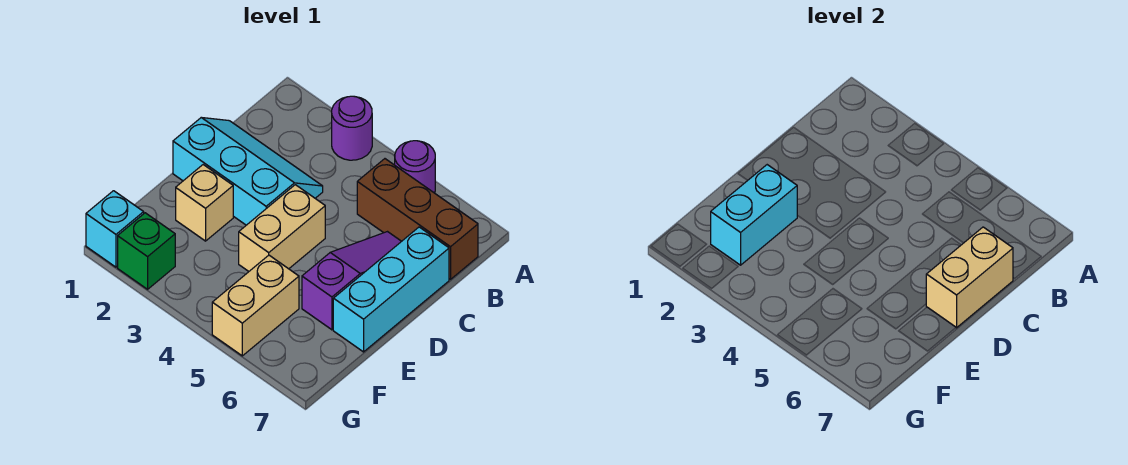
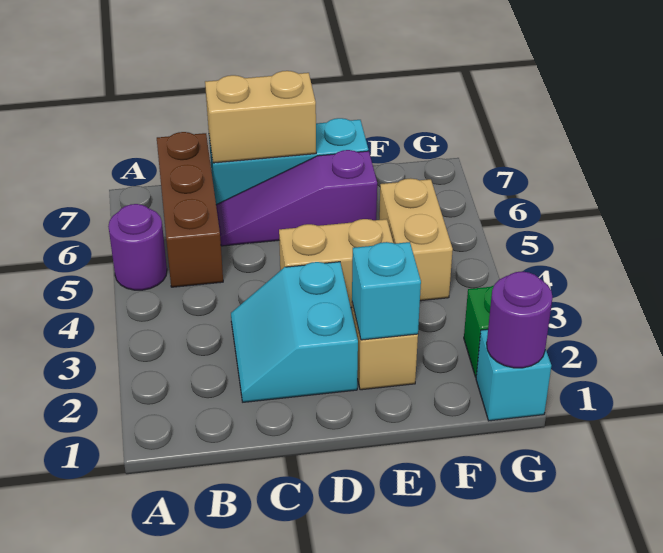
purple 1x1 round brick [332,96,372,160] -> purple 1x1 round brick moved to [487,271,553,368]
cyan 2x3 slope [173,118,323,225] -> cyan 2x2 slope [231,262,358,402]
cyan 1x2 brick [711,165,797,265] -> cyan 1x1 brick [352,242,421,340]
tan 1x2 brick [212,255,299,356] -> tan 1x2 brick turned to [379,178,453,301]

